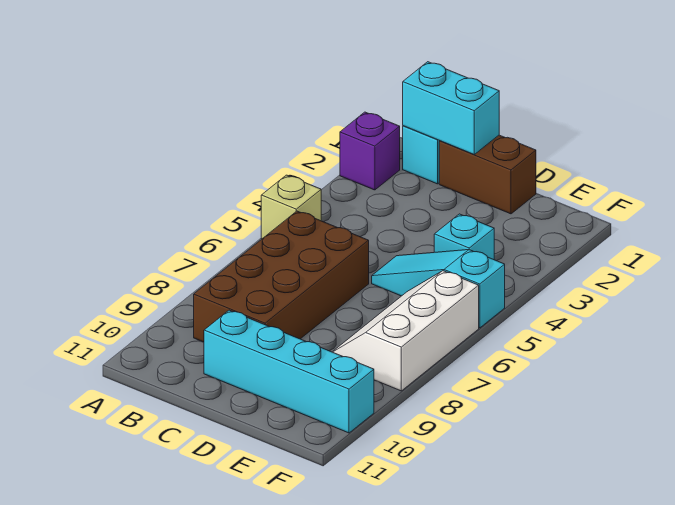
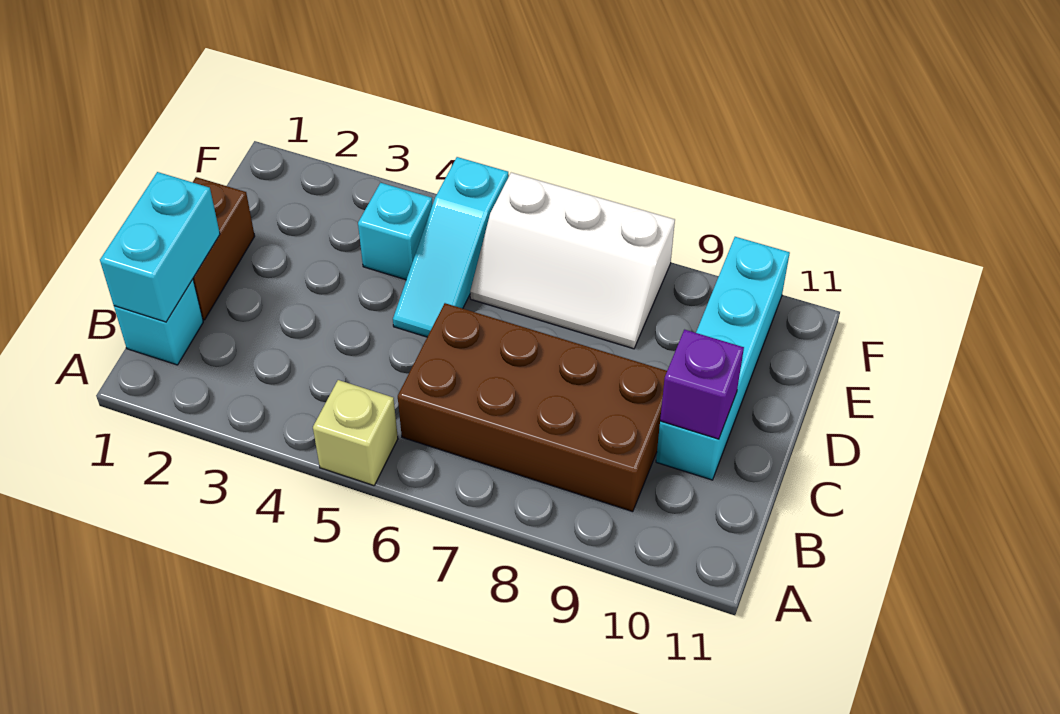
purple 1x1 brick [340,112,400,190] -> purple 1x1 brick moved to [660,330,744,439]

